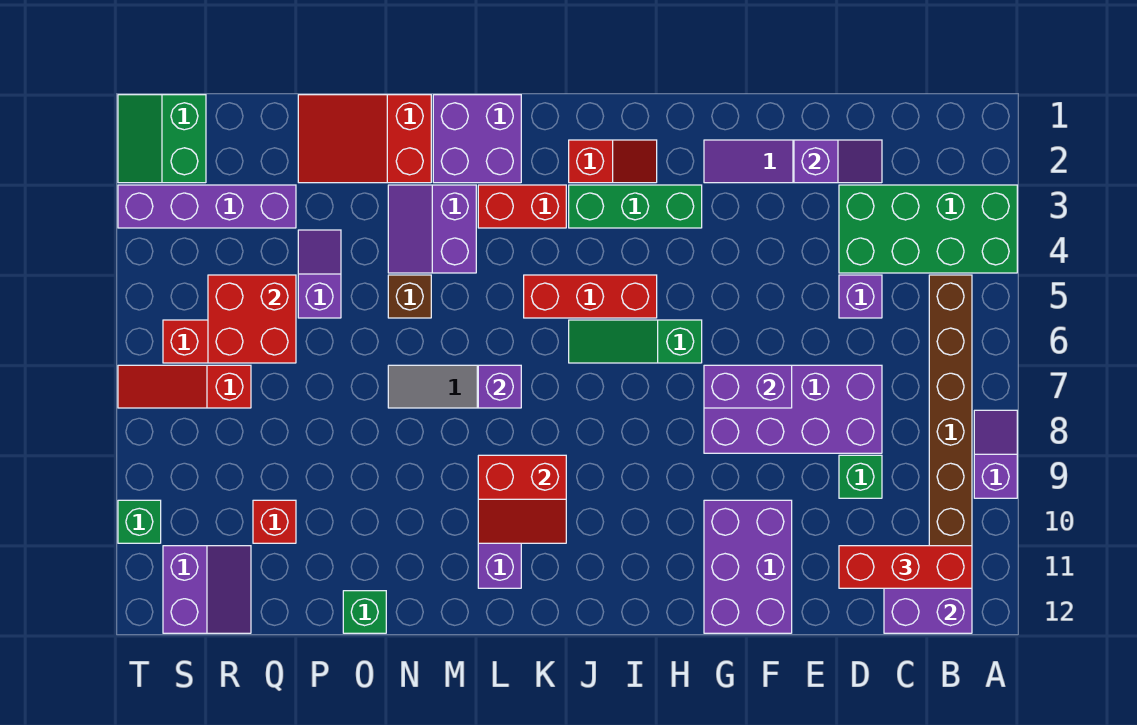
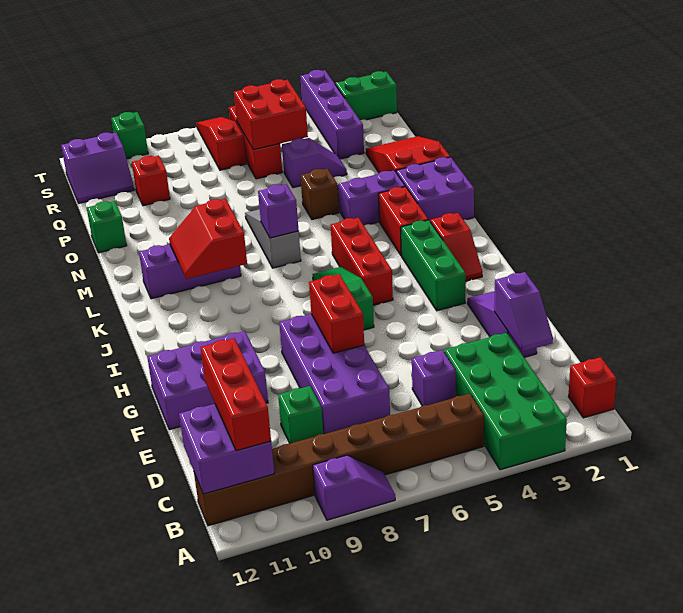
none -> red 1x1 brick [568,357,616,418]
purple 1x2 brick [704,365,792,408] -> red 1x2 brick [309,274,364,353]

